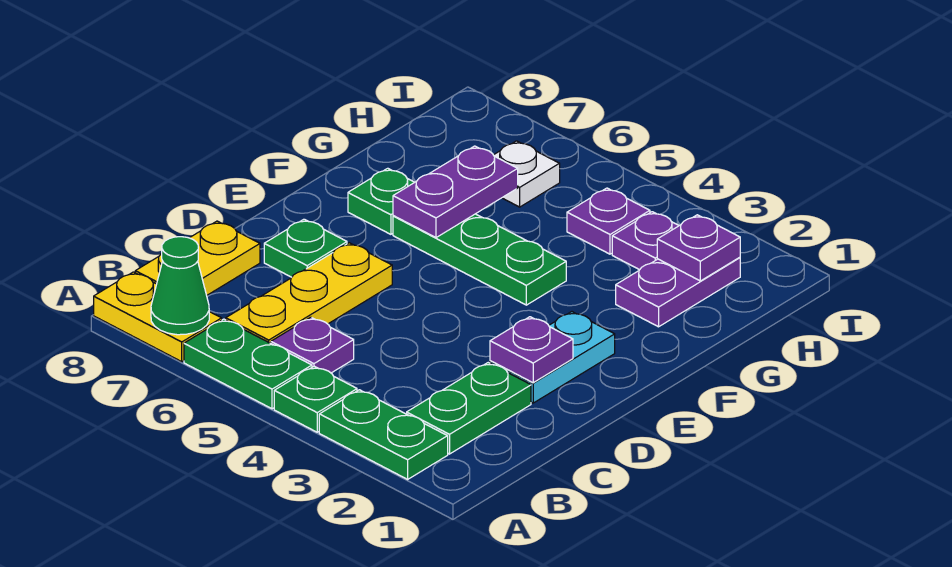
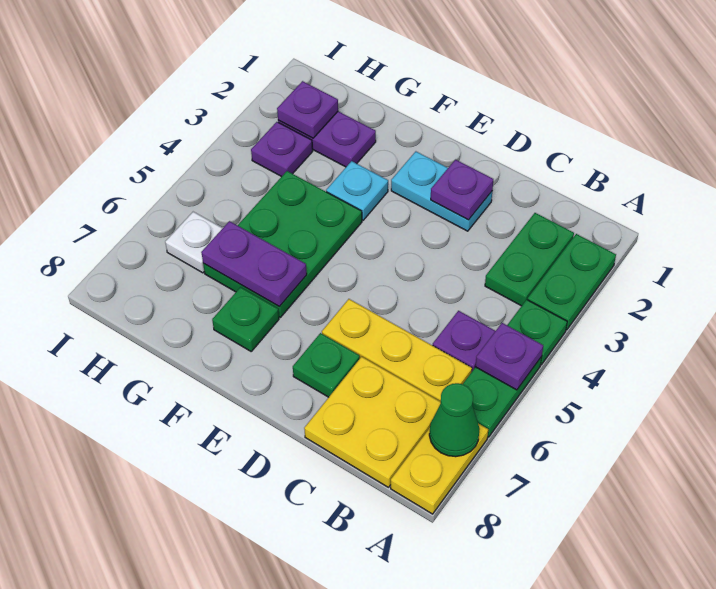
green 1x2 plate [407,363,531,454] -> green 1x2 plate turned to [485,213,574,306]
yellow 1x2 plate [135,221,260,295] -> yellow 2x2 plate [304,357,441,487]
none -> cyan 1x1 plate [326,161,388,220]
green 1x3 plate [393,214,566,305] -> green 2x3 plate [203,171,362,317]
purple 1x1 plate [567,188,650,254] -> purple 1x1 plate moved to [475,323,543,390]

